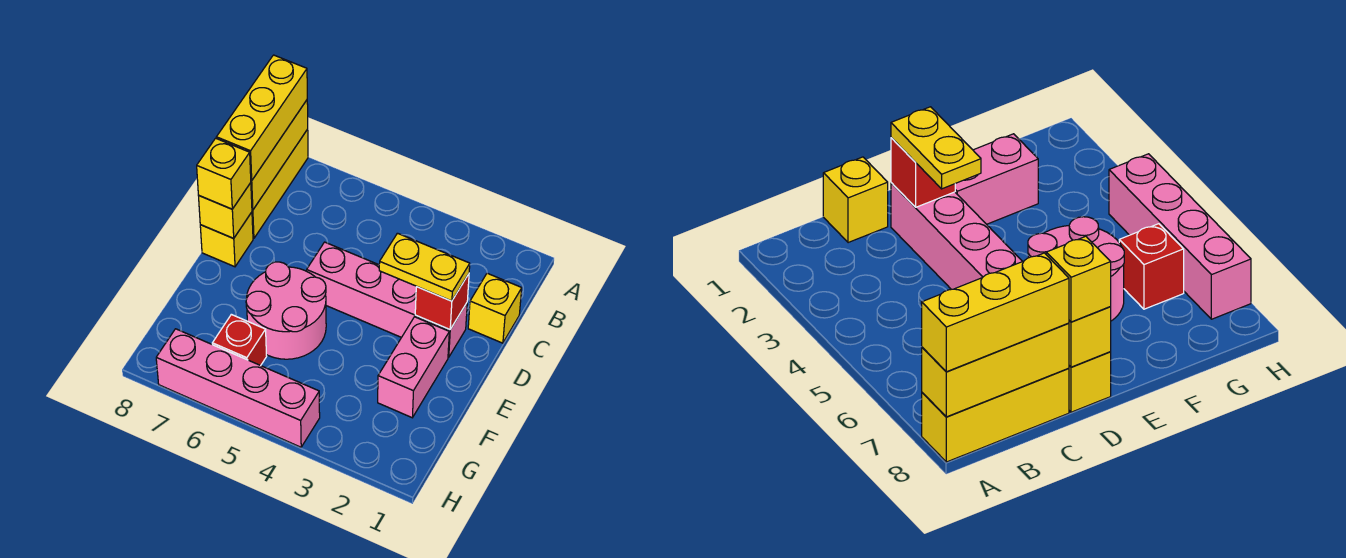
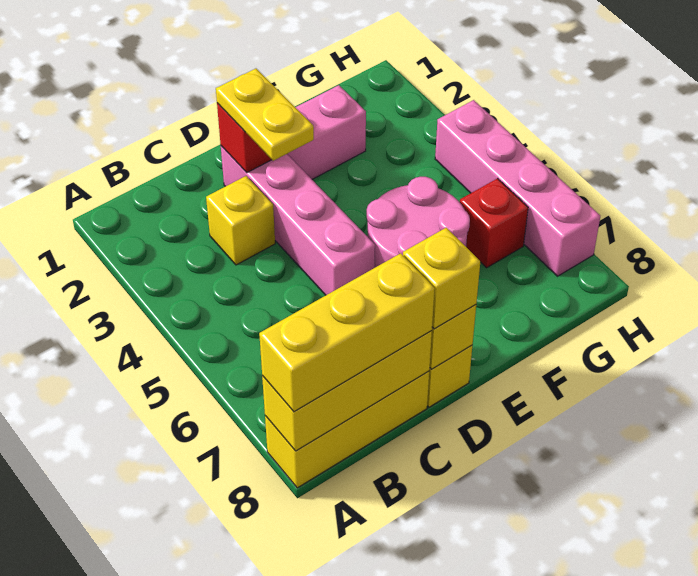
yellow 1x1 brick [468,273,522,343] -> yellow 1x1 brick moved to [206,176,275,265]

